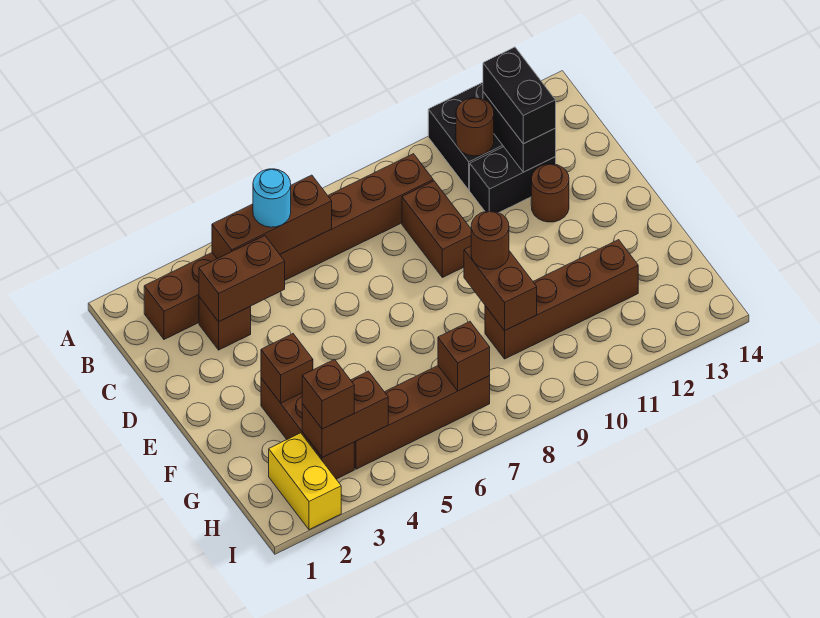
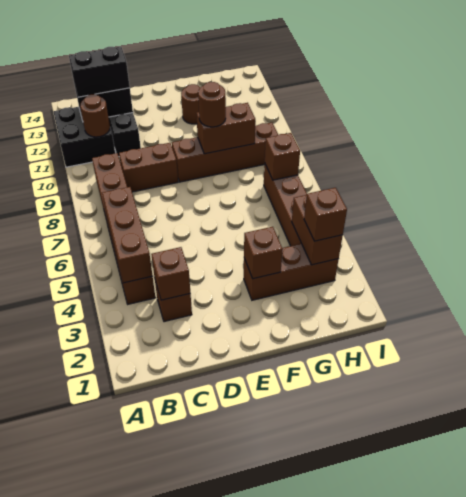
brown 1x8 brick [144,154,433,339] -> brown 1x6 brick [92,153,155,304]
cyan 1x1 round brick [253,169,291,227] -> none
brown 1x2 brick [199,236,285,322] -> brown 1x1 brick [151,247,190,300]
brown 1x1 round brick [531,164,569,222] -> brown 1x1 round brick moved to [181,84,201,124]
brown 1x4 brick [485,240,638,359] -> brown 1x4 brick turned to [172,123,278,182]
yellow 1x2 brick [269,433,341,530] -> none

